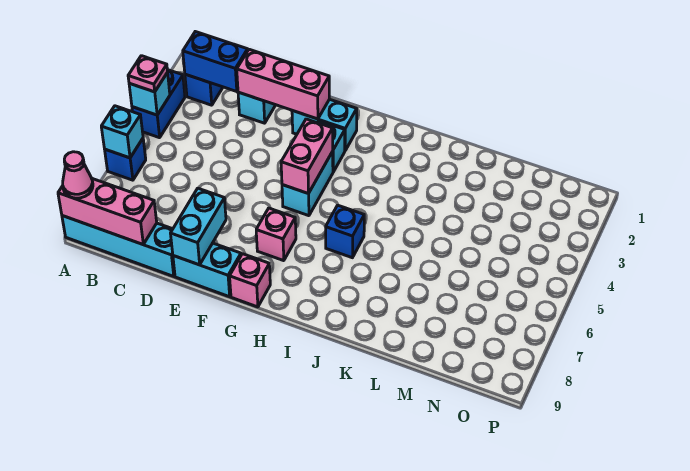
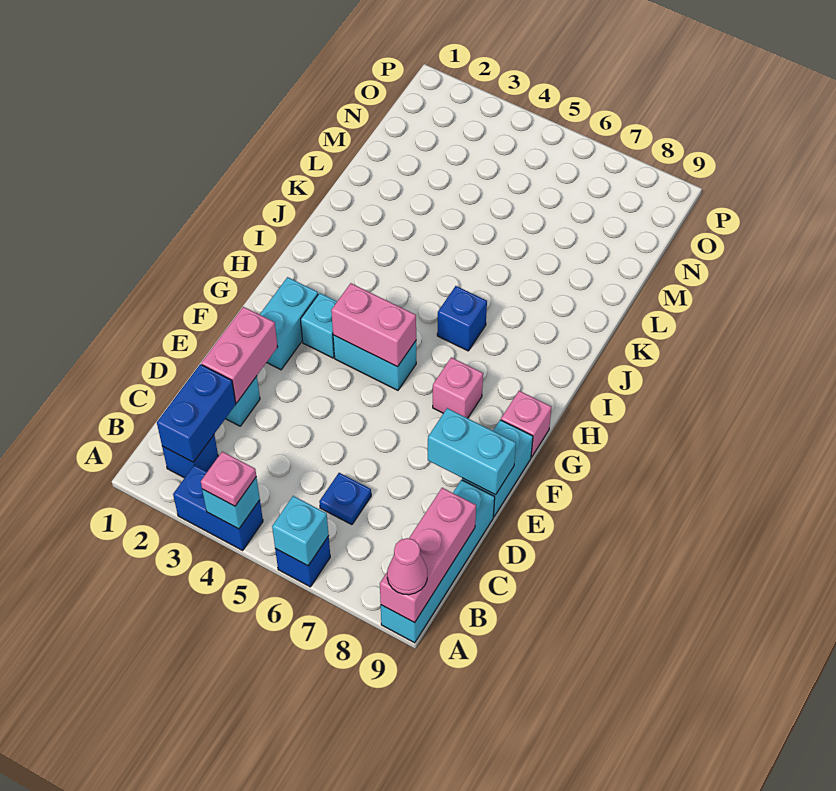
none -> blue 1x1 plate [319,473,371,525]
pink 1x3 brick [237,49,329,119] -> pink 1x2 brick [201,307,278,403]

